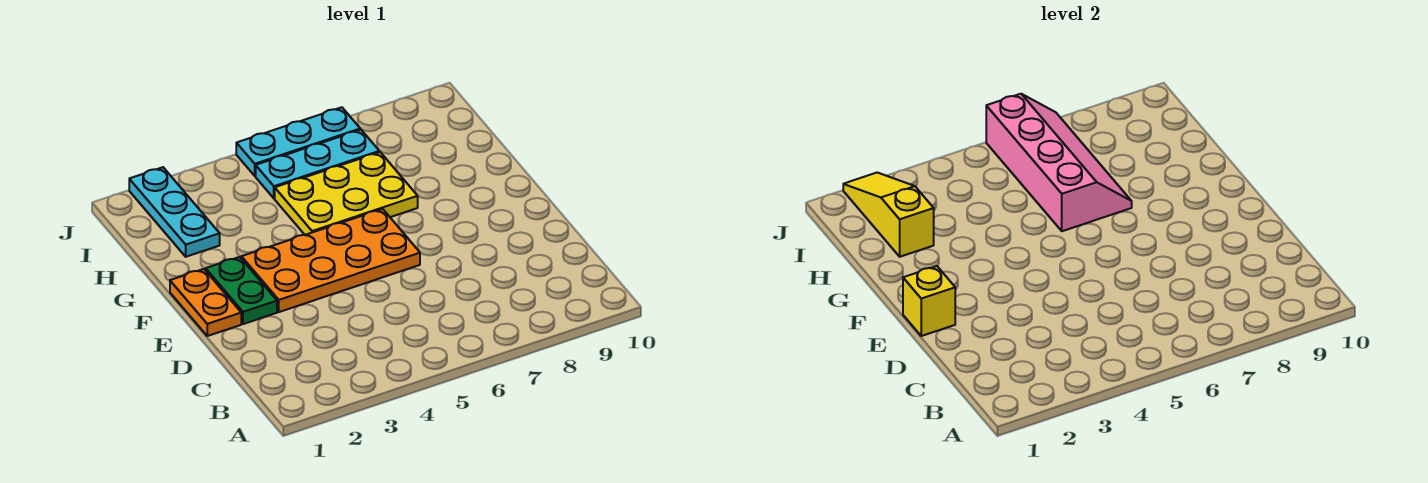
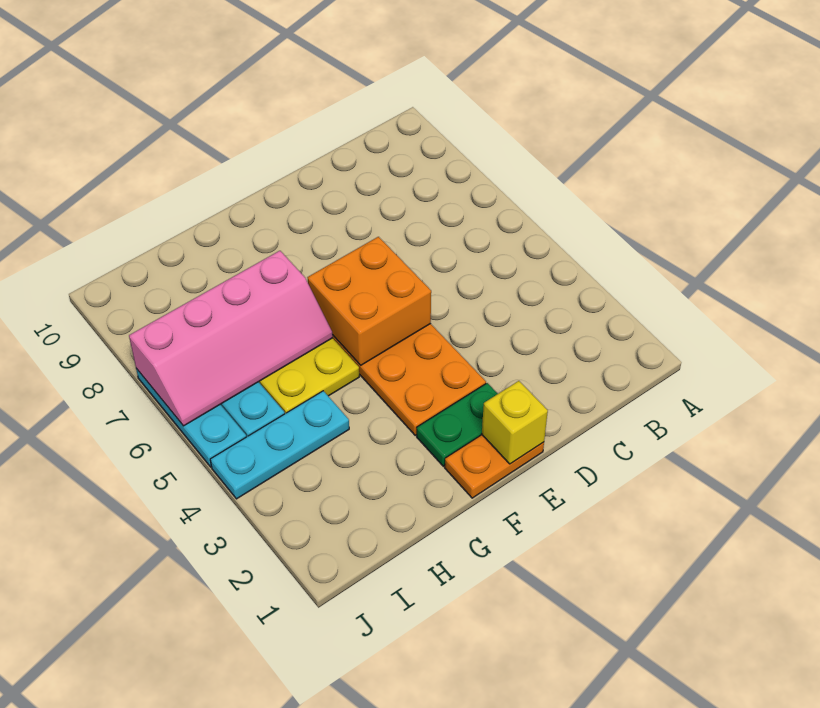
none -> orange 2x2 brick [308,237,431,365]
pink 2x4 slope [986,94,1132,231] -> pink 2x4 slope turned to [129,251,333,426]
cyan 1x3 plate [129,167,220,257] -> cyan 1x3 plate moved to [210,391,349,499]
yellow 1x3 slope [843,173,934,257] -> none

